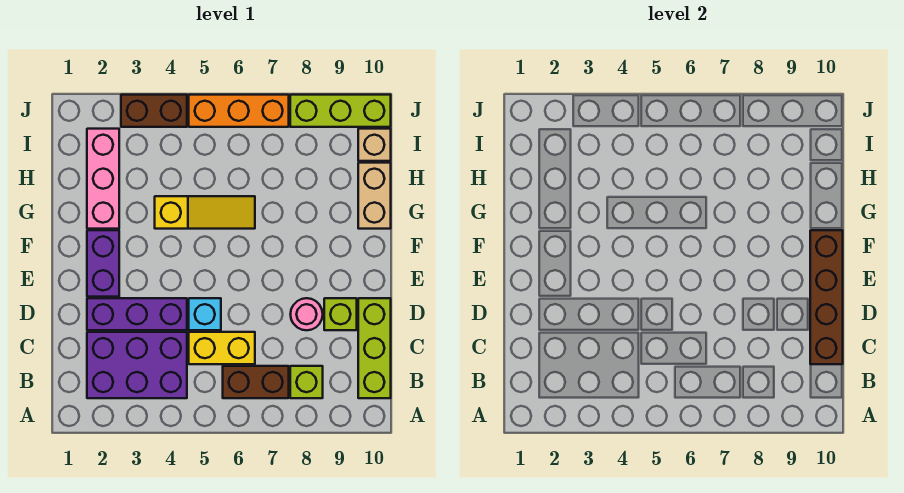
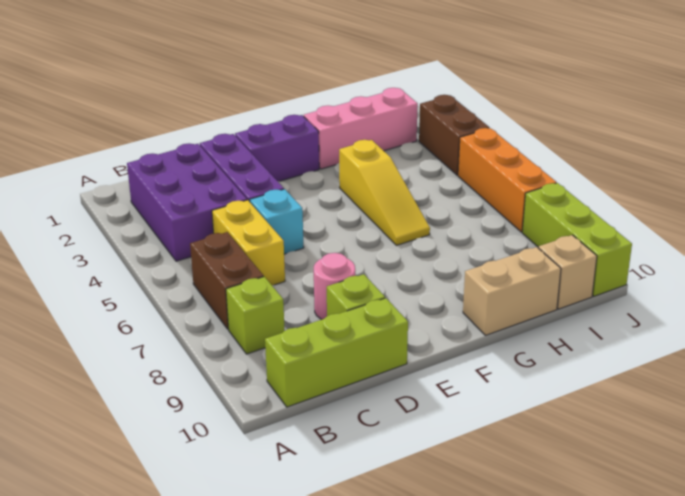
brown 1x4 brick [810,230,843,364] -> none

